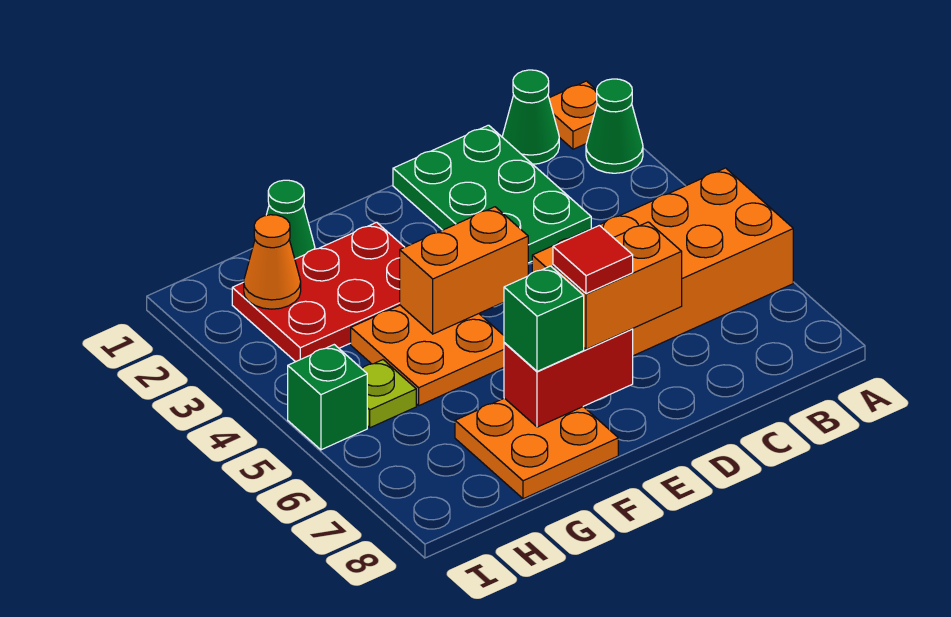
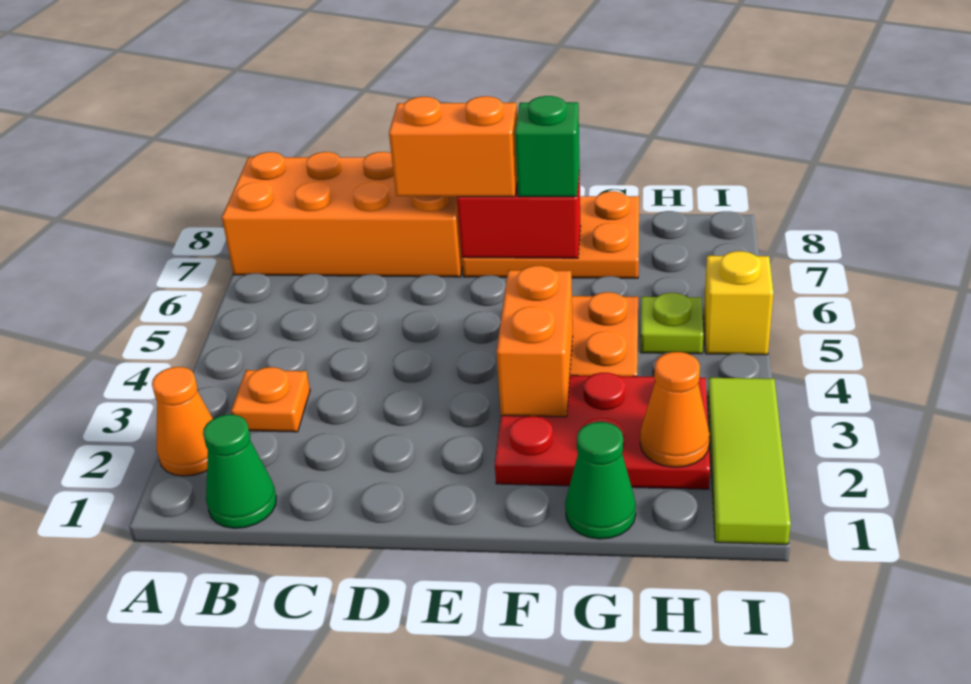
orange 1x1 plate [549,81,597,149] -> orange 1x1 plate moved to [231,367,310,432]
green 1x1 cone [586,79,643,173] -> orange 1x1 cone [152,367,213,476]
orange 2x4 brick [532,168,793,356] -> orange 2x4 brick moved to [222,152,462,277]
green 2x3 plate [393,125,591,263] -> none
orange 1x2 brick [400,207,528,334] -> orange 1x2 brick turned to [497,266,573,417]
red 1x1 tile [553,225,633,294] -> none
orange 2x2 plate [455,398,618,499] -> orange 2x3 plate [462,191,639,278]
none -> lime 1x3 tile [708,378,791,545]
green 1x1 brick [288,345,367,450] -> yellow 1x1 brick [704,251,774,355]

